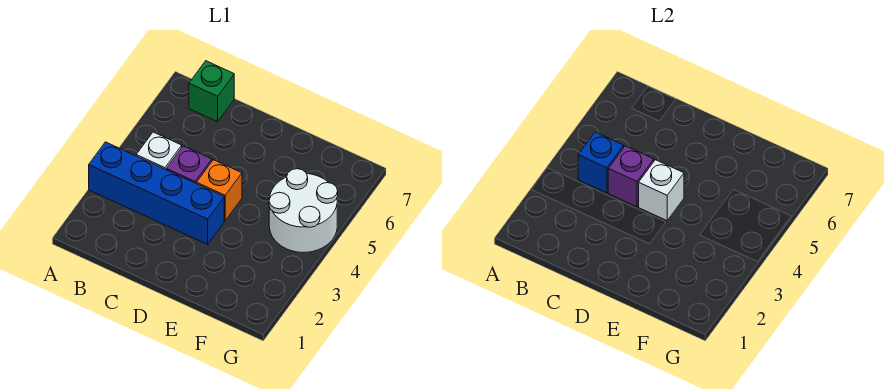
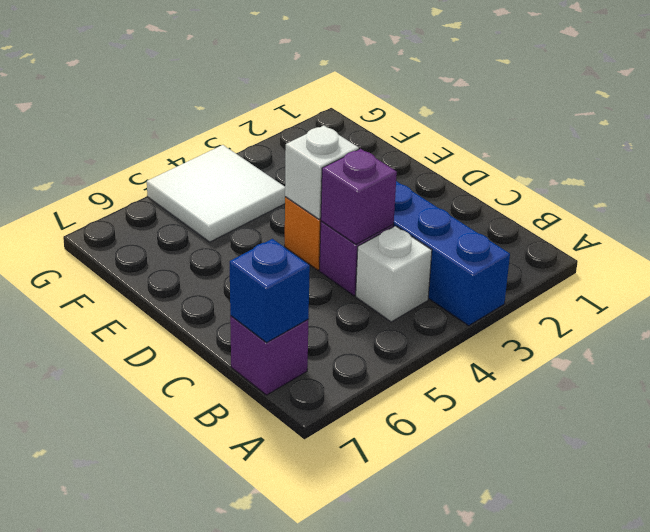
blue 1x1 brick [578,132,624,193] -> blue 1x1 brick moved to [230,239,310,343]
green 1x1 brick [189,61,234,122] -> purple 1x1 brick [230,316,308,395]
white 2x2 round brick [269,169,338,253] -> white 2x2 tile [147,145,285,242]

